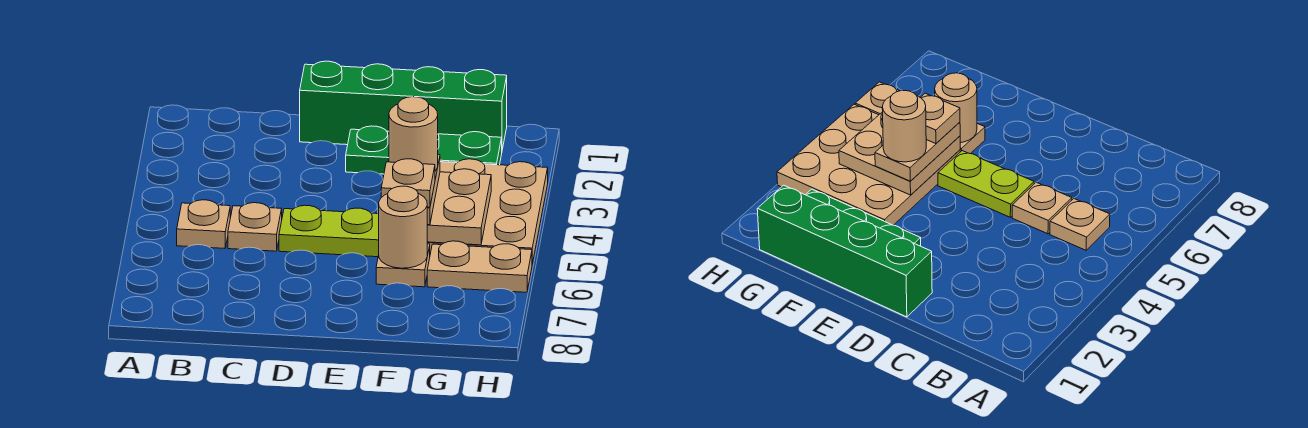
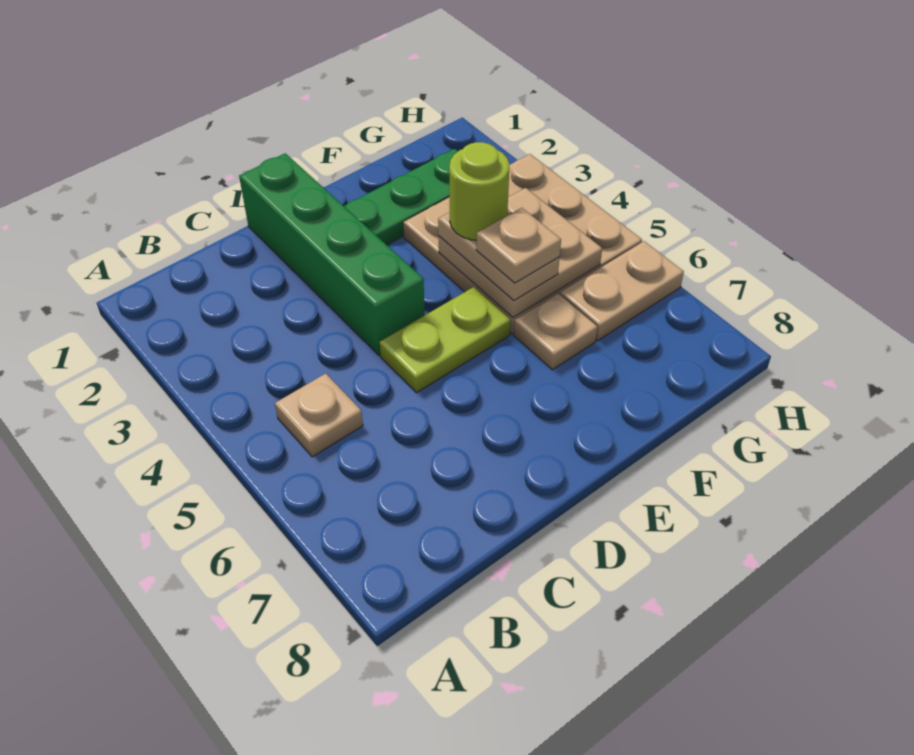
tan 1x1 plate [228,203,282,251] -> none
green 1x4 brick [300,61,507,149] -> green 1x4 brick turned to [239,153,425,356]
tan 1x1 round brick [389,97,438,171] -> lime 1x1 round brick [449,142,510,240]
tan 1x1 round brick [379,186,427,268] -> none

